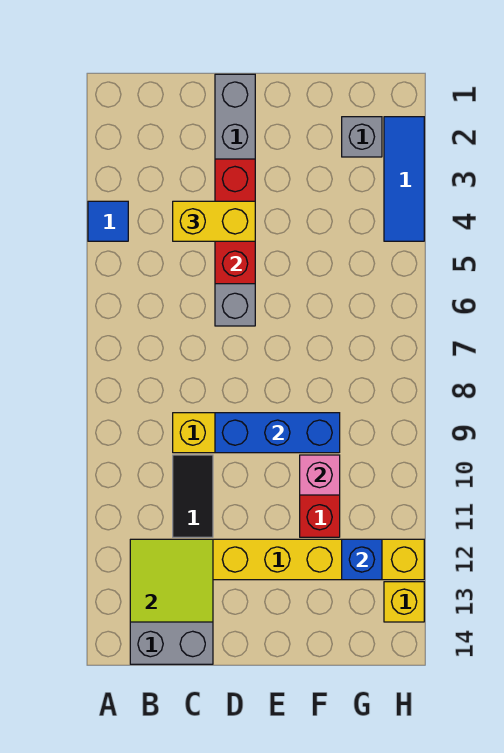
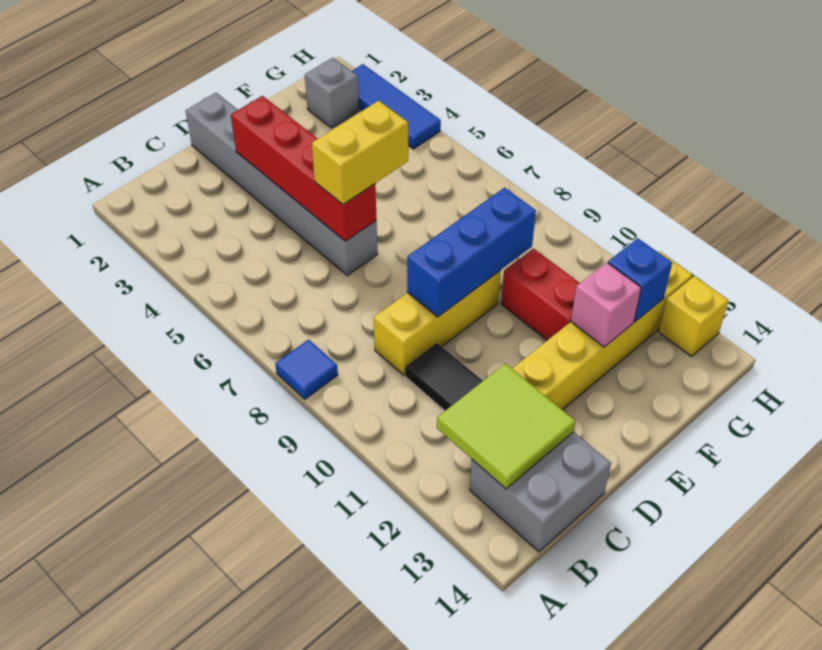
blue 1x1 tile [88,201,128,241] -> blue 1x1 tile moved to [275,340,338,399]
yellow 1x2 brick [173,201,255,241] -> yellow 1x2 brick moved to [312,101,408,204]
red 1x3 brick [215,159,255,284] -> red 1x4 brick [231,96,376,241]
pink 1x1 brick [300,455,340,495] -> pink 1x1 brick moved to [571,263,641,347]

